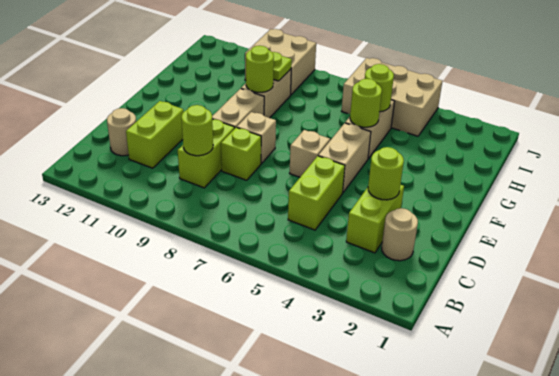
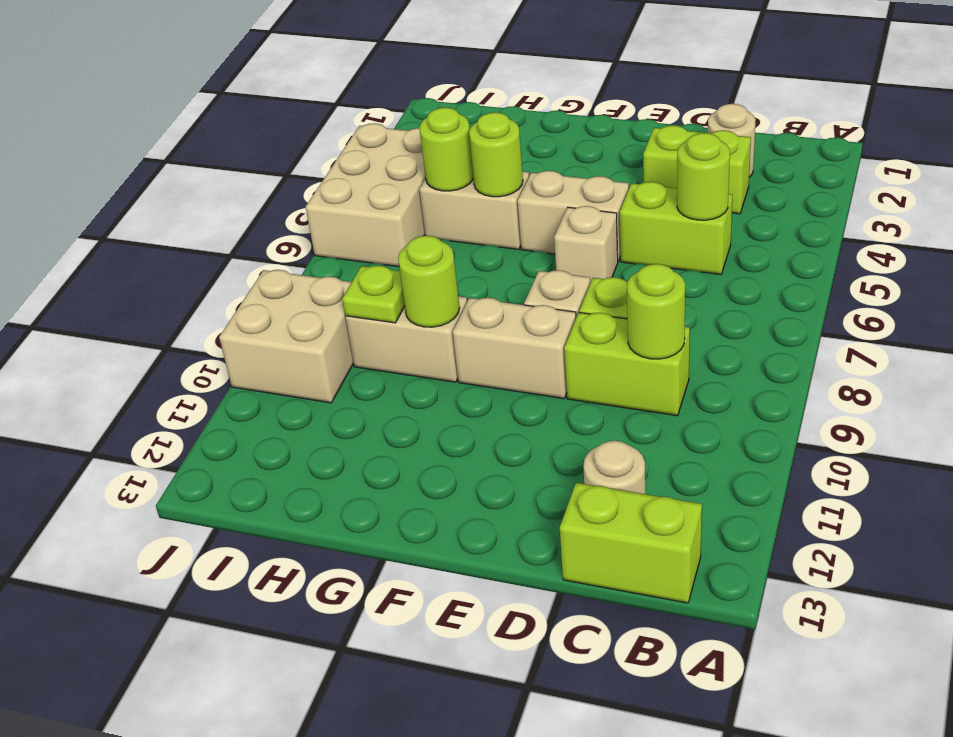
lime 1x2 brick [126,101,184,168] -> lime 1x2 brick moved to [560,483,702,603]
lime 1x1 round brick [368,147,404,200] -> lime 1x1 round brick moved to [677,133,730,220]

